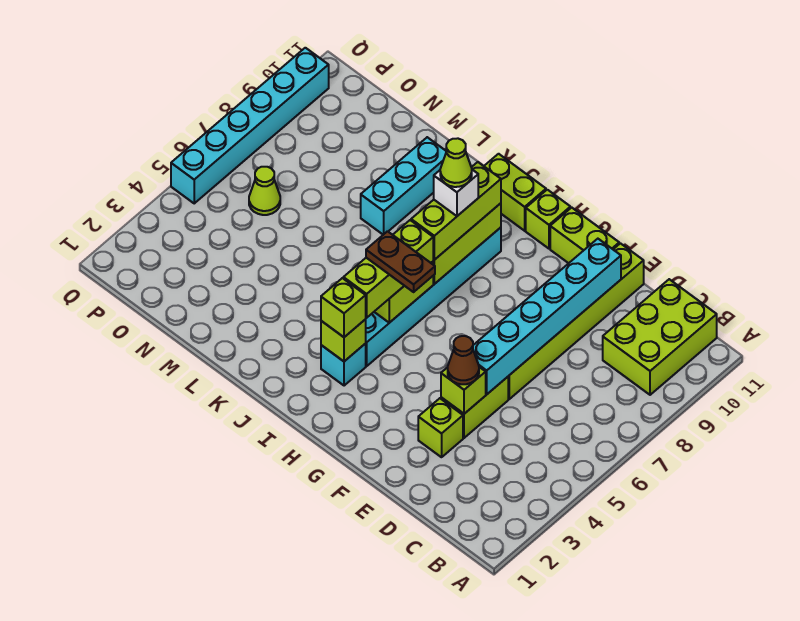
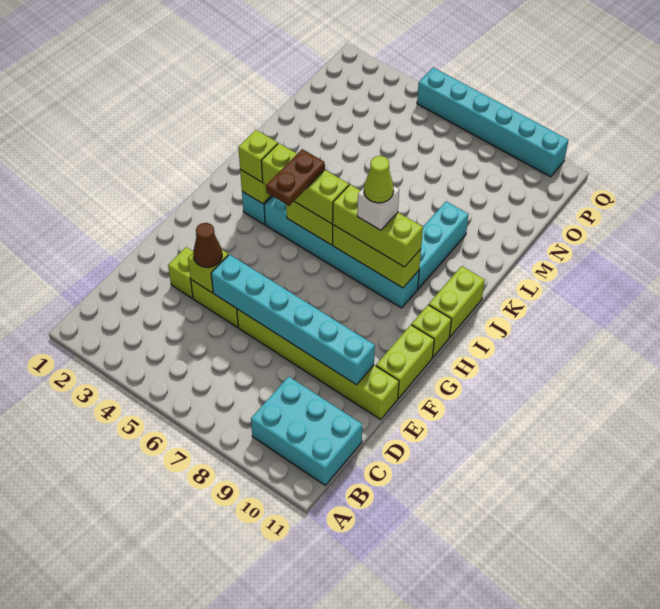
lime 2x3 brick [603,279,717,395] -> cyan 2x3 brick [251,376,362,485]
cyan 1x3 brick [361,137,446,235] -> cyan 1x3 brick turned to [418,201,469,289]
lime 1x1 cone [249,167,280,215] -> none

